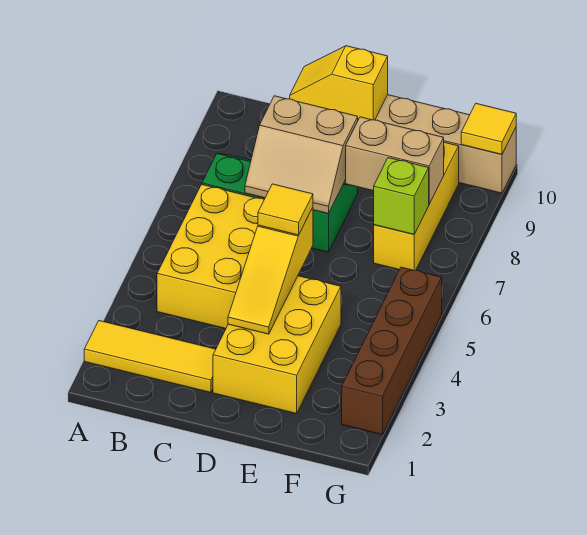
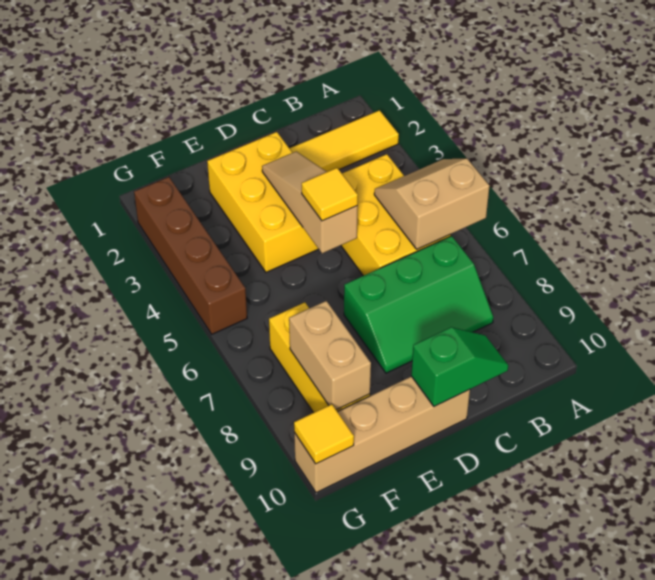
tan 2x2 slope [245,96,358,213] -> tan 2x2 slope moved to [374,159,490,249]
yellow 1x2 slope [290,46,388,120] -> green 1x2 slope [411,327,508,407]
yellow 1x3 slope [228,207,313,334] -> tan 1x3 slope [262,152,358,253]
tan 1x2 brick [346,117,444,204] -> tan 1x2 brick turned to [289,301,371,410]
lime 1x1 brick [374,158,429,234] -> none

